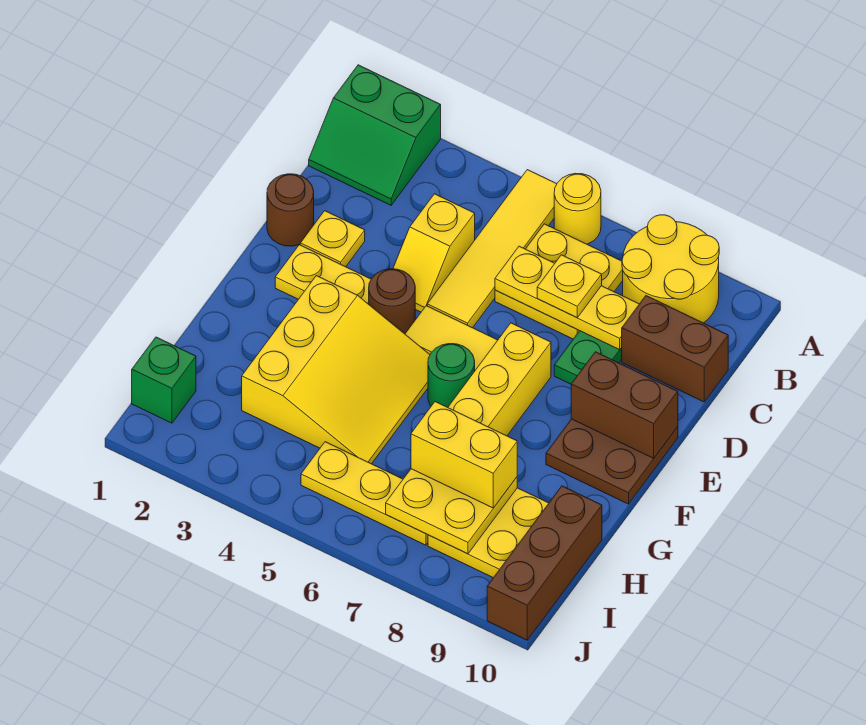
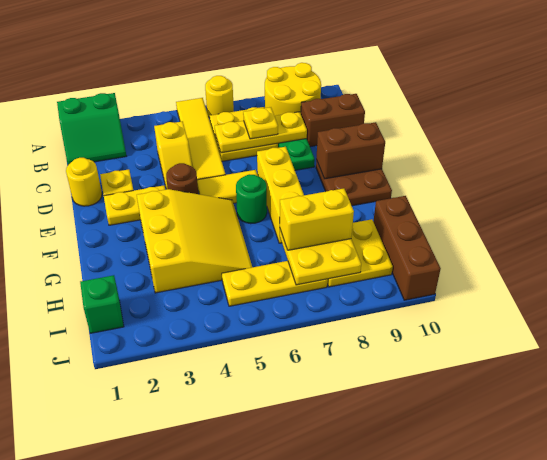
brown 1x1 round brick [267,174,314,246] -> yellow 1x1 round brick [66,158,102,206]

